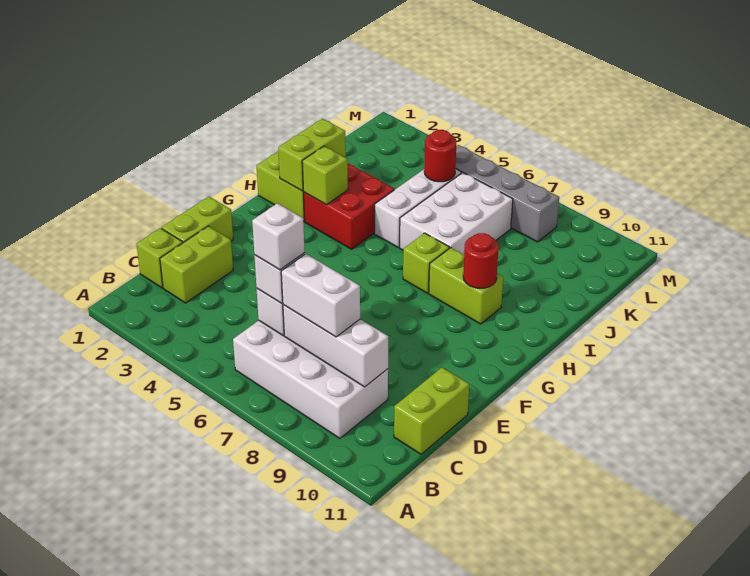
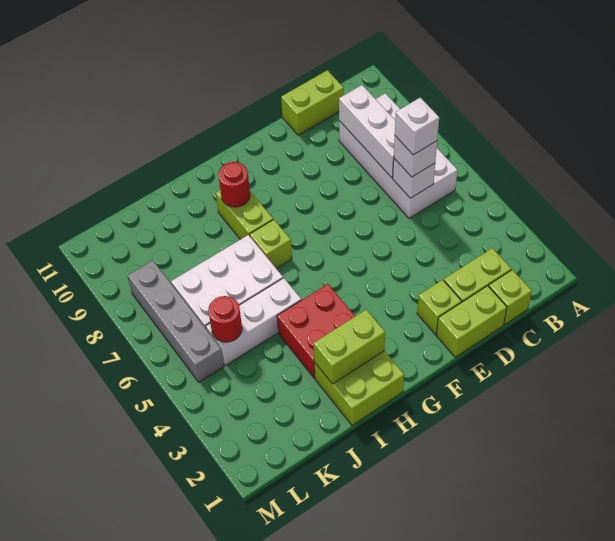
white 1x2 brick [281,254,360,337] -> none
lime 1x1 brick [302,146,348,205] -> lime 1x1 brick moved to [417,280,462,335]

